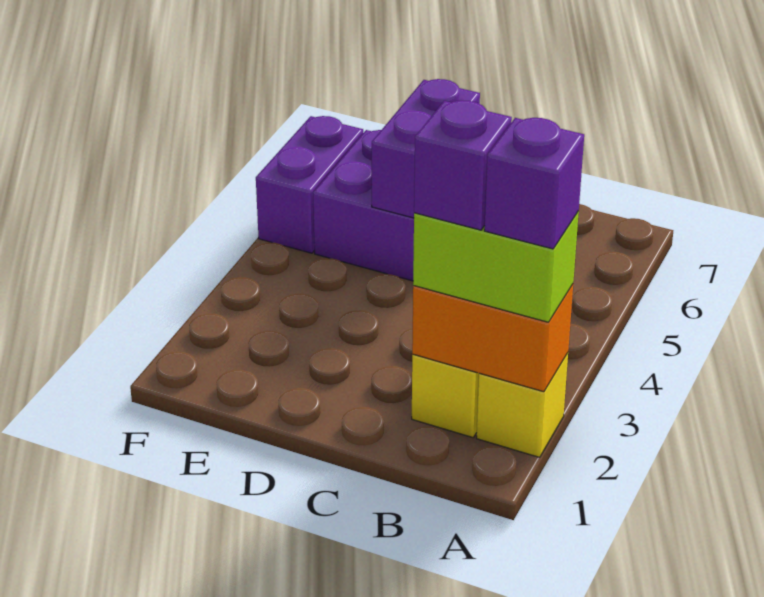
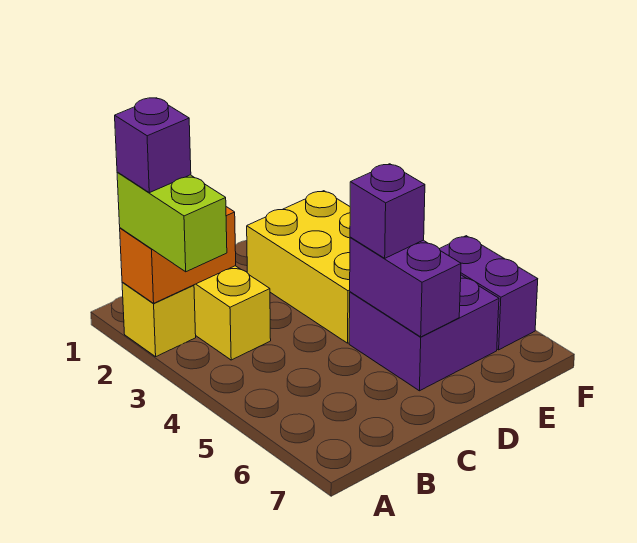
lime 1x2 brick [413,211,579,322] -> lime 1x2 brick turned to [117,172,227,272]
purple 1x1 brick [414,100,512,230] -> purple 1x1 brick moved to [350,164,425,258]
none -> yellow 2x3 brick [247,191,350,343]

